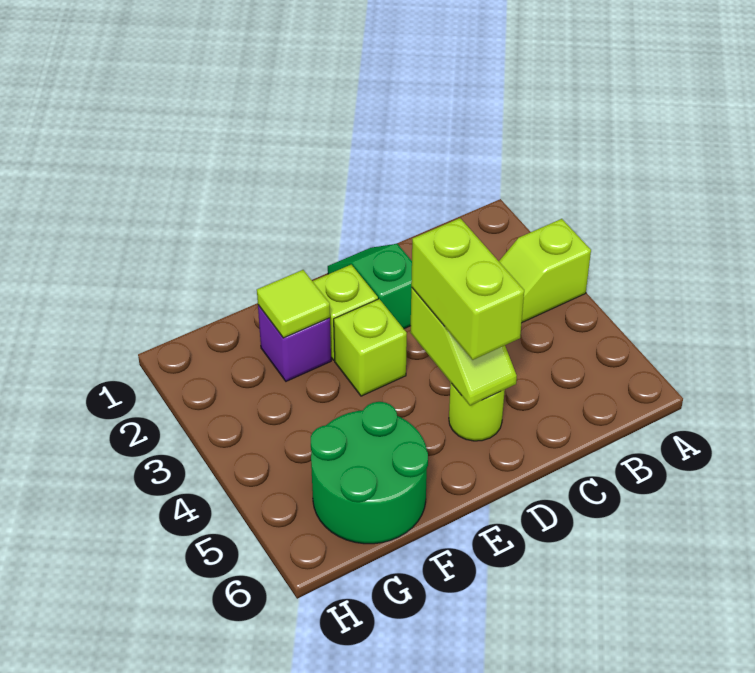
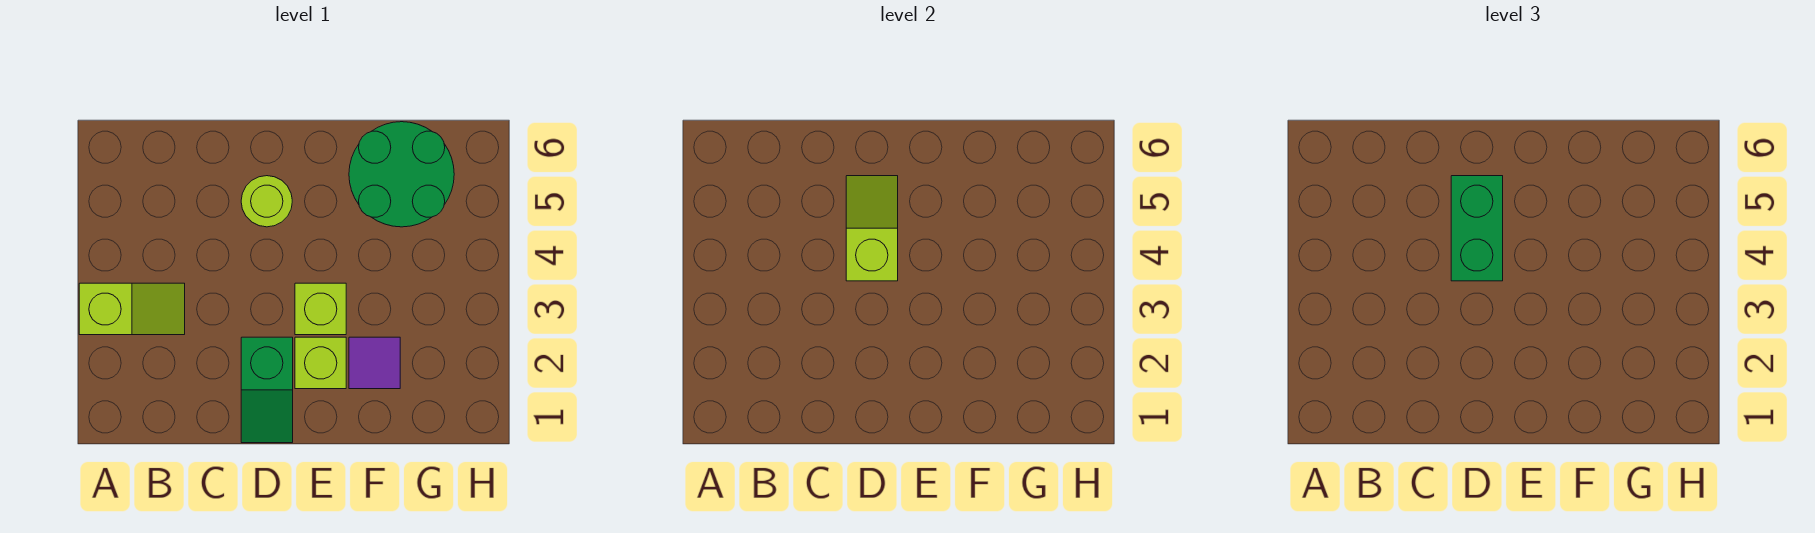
lime 1x2 brick [411,218,524,360] -> green 1x2 brick [1451,176,1503,281]
purple 1x1 brick [258,305,331,381] -> purple 1x1 tile [349,337,400,389]
lime 1x1 tile [257,270,330,338] -> none

